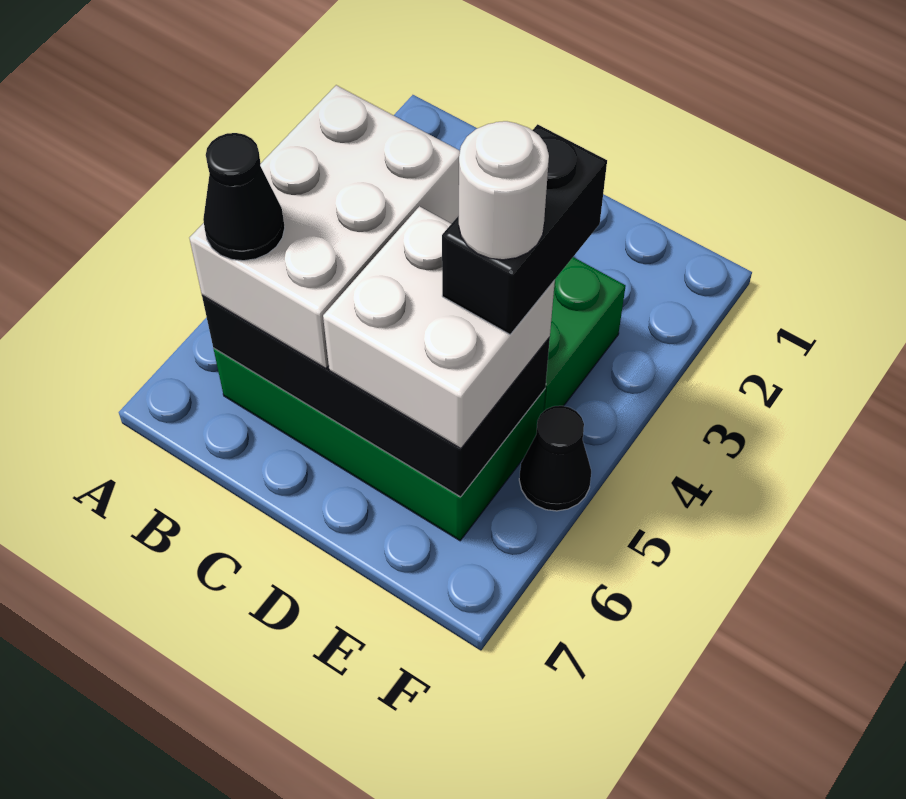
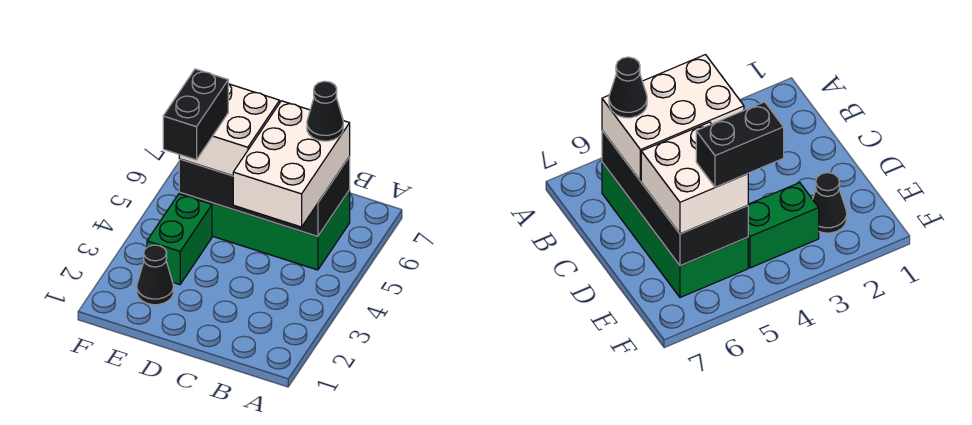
white 1x1 round brick [459,121,549,260] -> none
black 1x1 cone [519,406,591,511] -> black 1x1 cone moved to [137,245,173,305]

